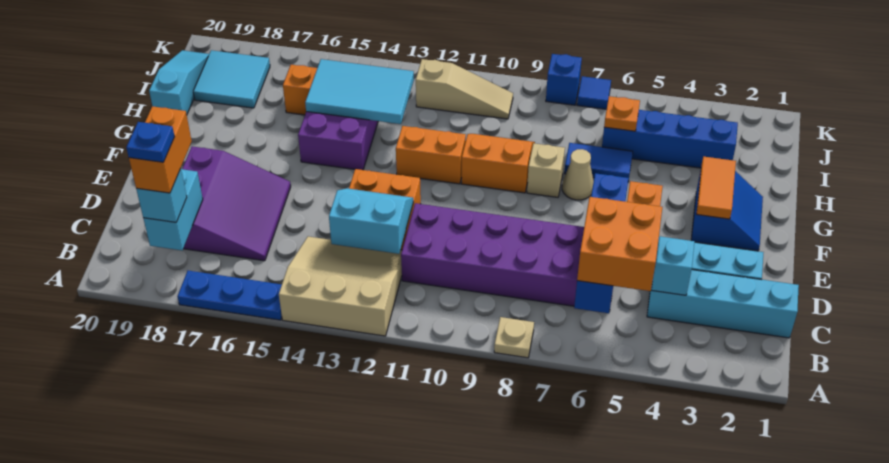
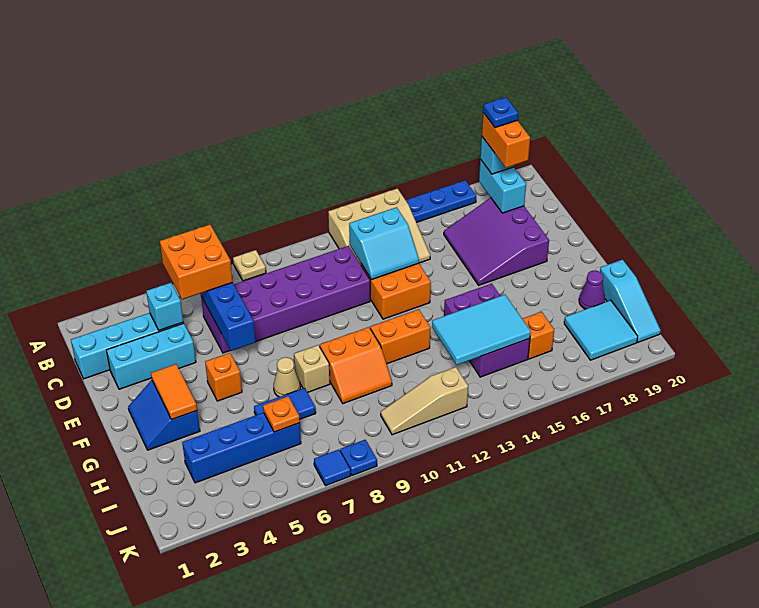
none -> purple 1x1 cone [579,271,605,309]
blue 1x1 brick [546,54,582,105] -> blue 1x1 plate [340,440,377,475]

